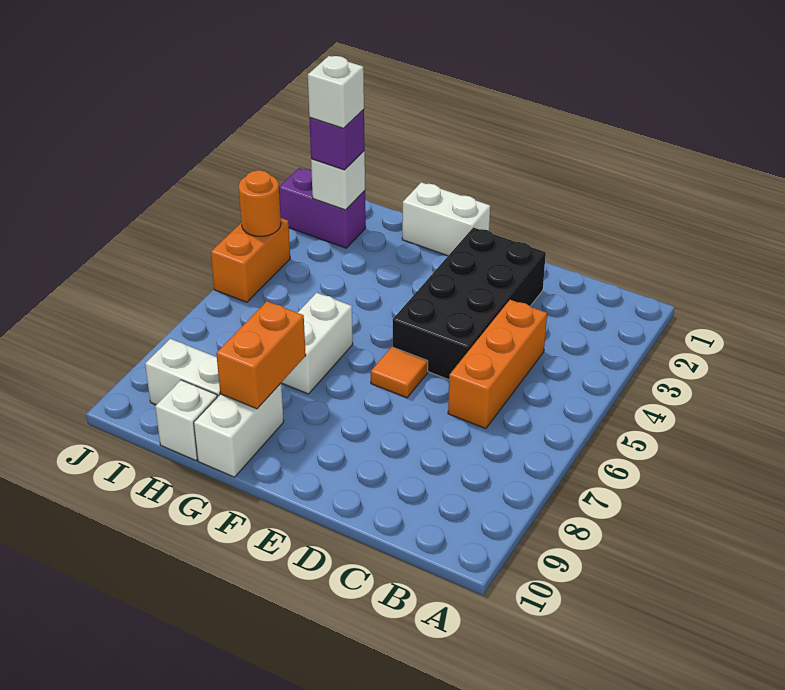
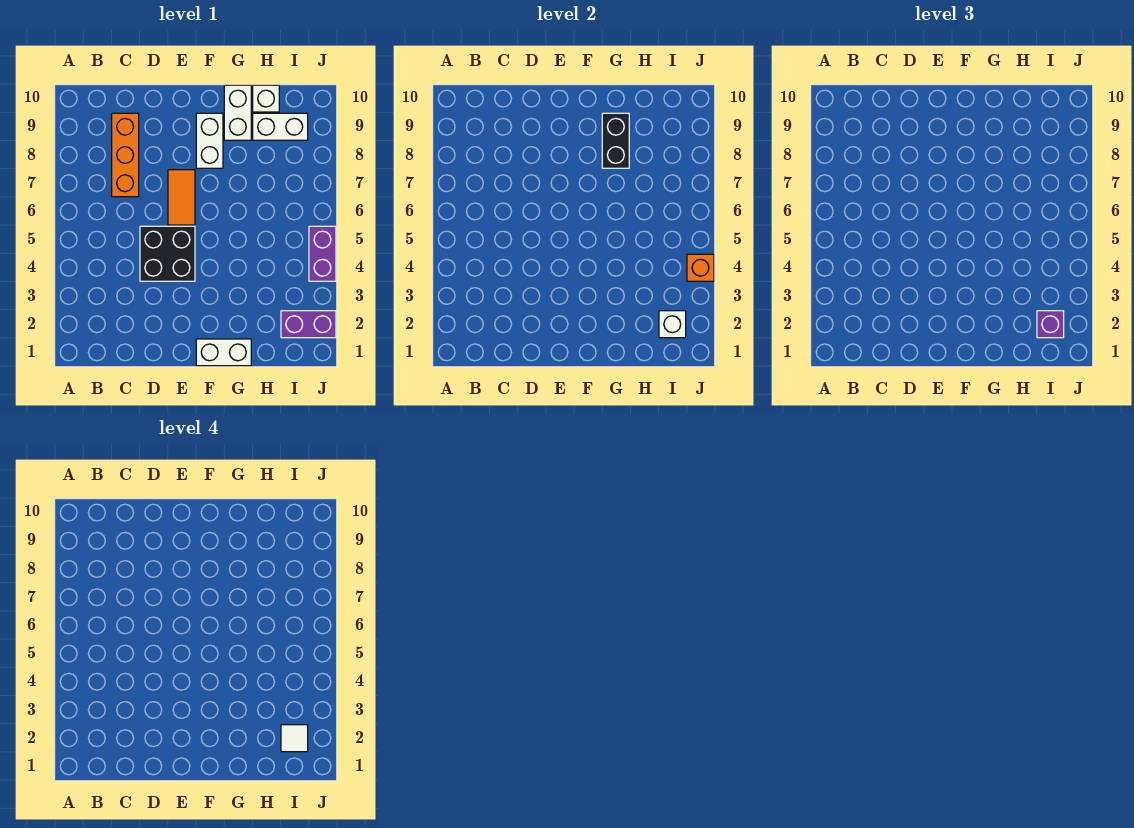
orange 1x3 brick [448,300,547,429] -> orange 1x3 brick moved to [112,113,139,197]
black 2x4 brick [393,227,546,380] -> black 2x2 brick [140,226,195,281]
orange 1x1 tile [371,347,428,398] -> orange 1x2 tile [168,170,195,225]
white 1x2 brick [281,293,353,394] -> white 1x2 brick moved to [196,113,223,168]
orange 1x2 brick [216,301,306,409] -> black 1x2 brick [602,113,629,168]
white 1x1 brick [308,56,364,128] -> white 1x1 tile [281,725,308,752]
orange 1x2 brick [211,218,290,302] -> purple 1x2 brick [309,226,336,281]
orange 1x1 round brick [239,170,281,236] -> orange 1x1 brick [687,254,714,281]

